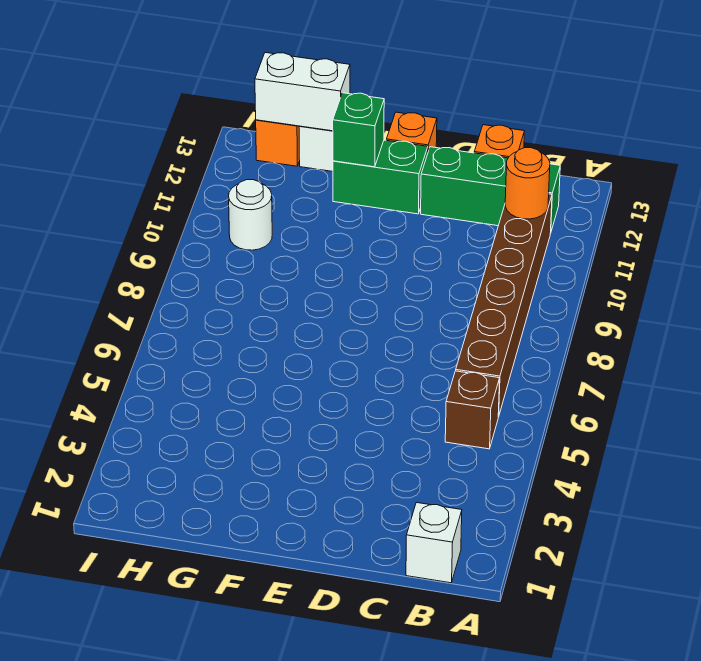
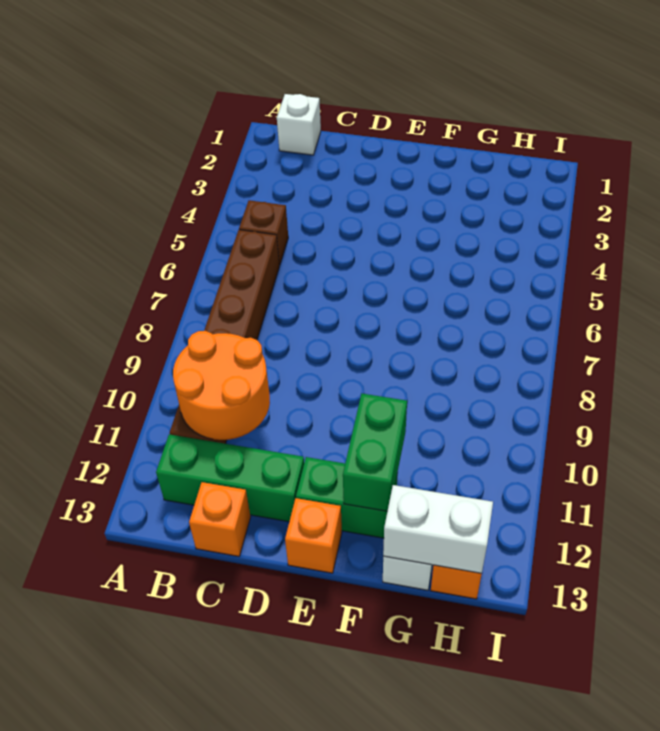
orange 1x1 round brick [505,148,550,219] -> orange 2x2 round brick [173,331,270,440]
green 1x1 brick [333,93,384,167] -> green 1x2 brick [343,394,407,511]
white 1x1 round brick [229,180,272,250] -> none

